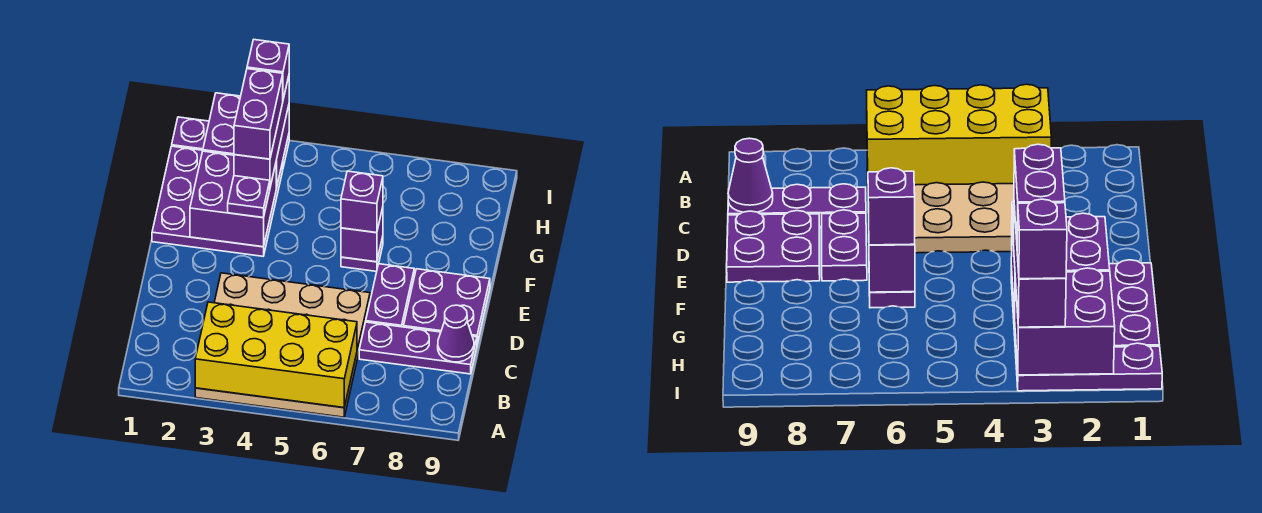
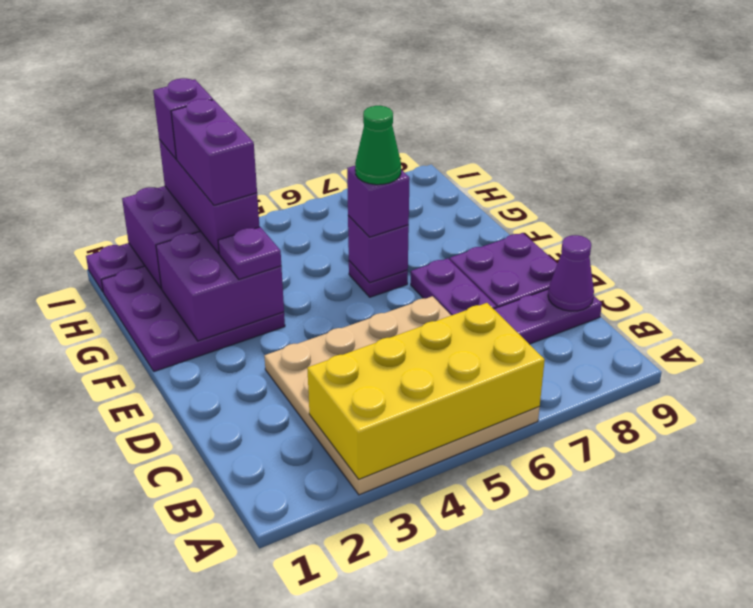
none -> green 1x1 cone [355,106,401,185]

